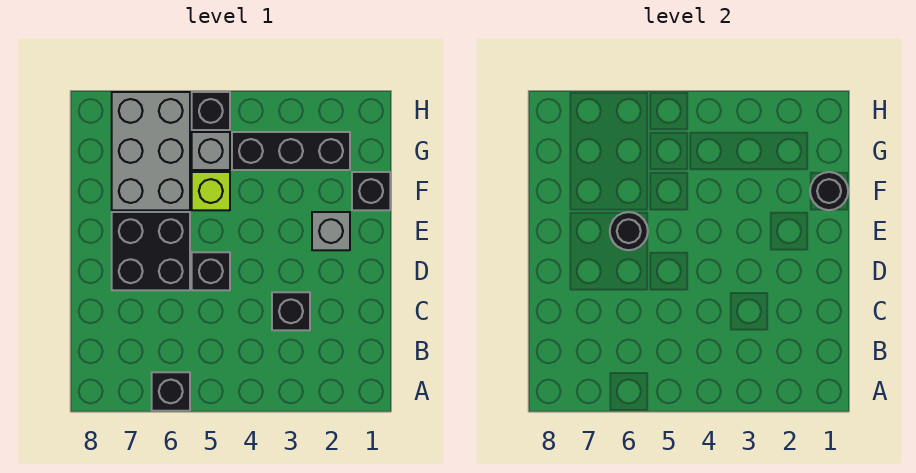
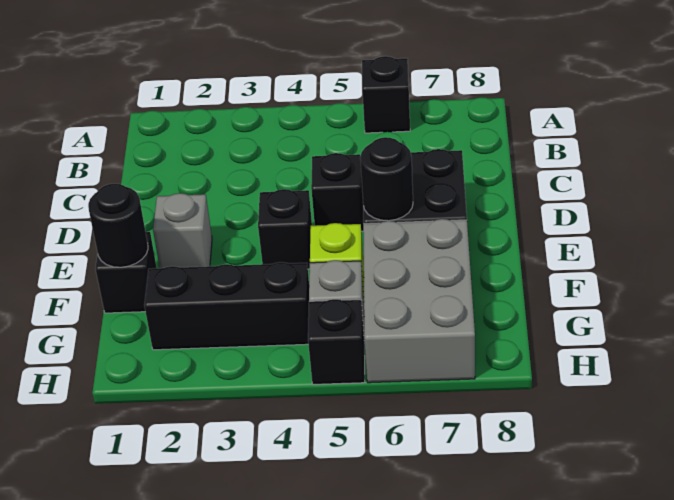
black 1x1 brick [272,292,310,330] -> black 1x1 brick moved to [258,189,312,269]

